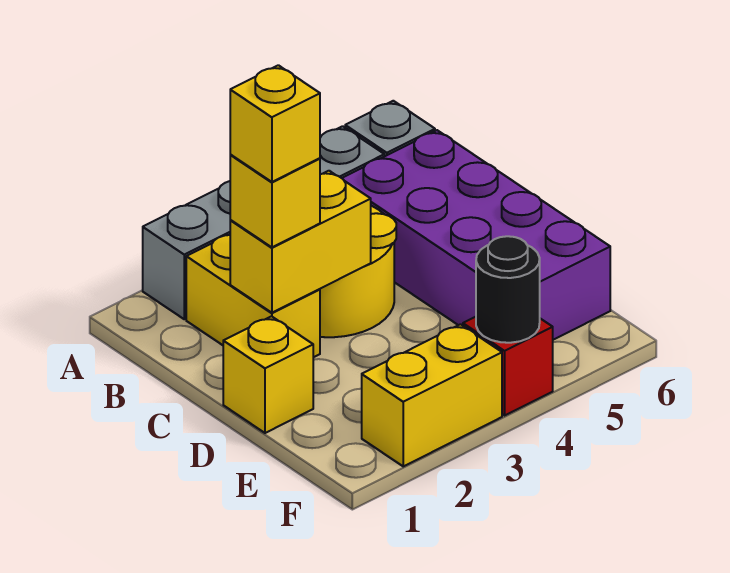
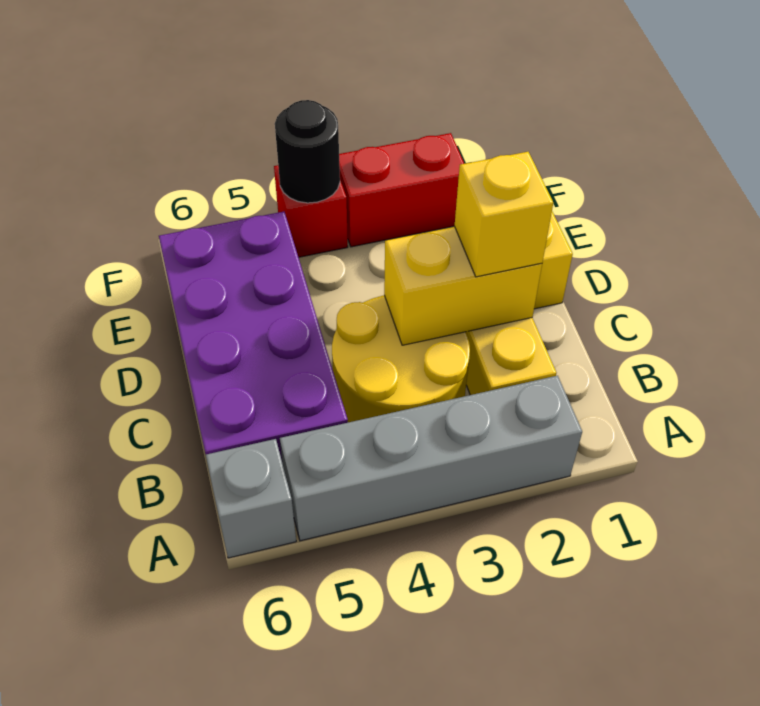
yellow 1x1 brick [230,65,320,182] -> none
yellow 1x2 brick [362,324,502,466] -> red 1x2 brick [339,133,464,247]

